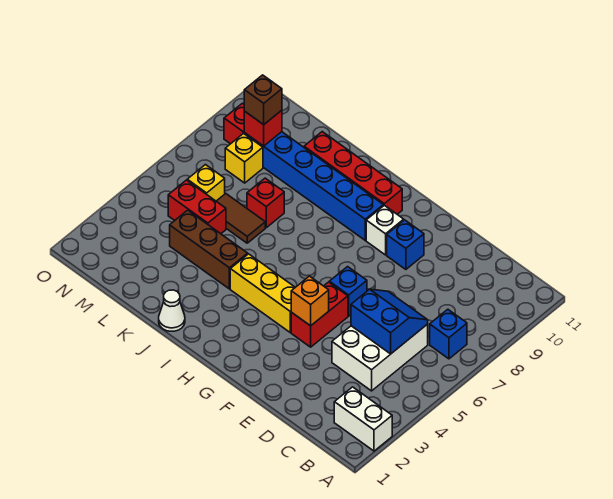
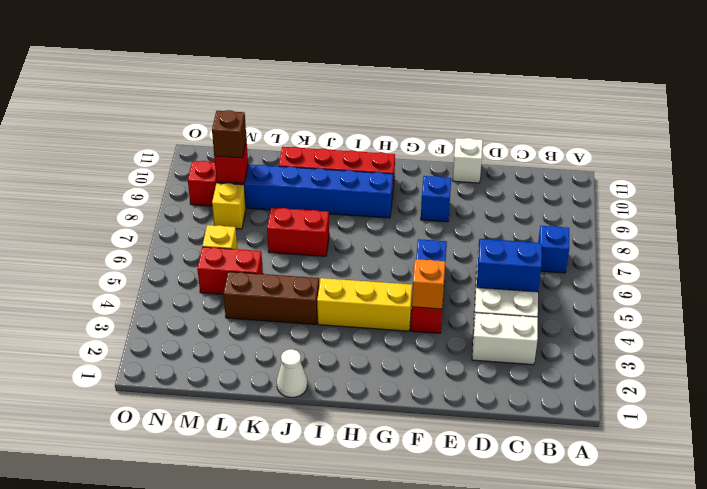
white 1x2 brick [334,387,392,451] -> white 1x2 brick moved to [472,313,538,365]
white 1x1 brick [366,205,404,255] -> white 1x1 brick moved to [453,138,483,183]
brown 1x2 tile [216,194,265,243] -> none
red 1x1 brick [247,178,284,228] -> red 1x2 brick [267,208,329,256]

